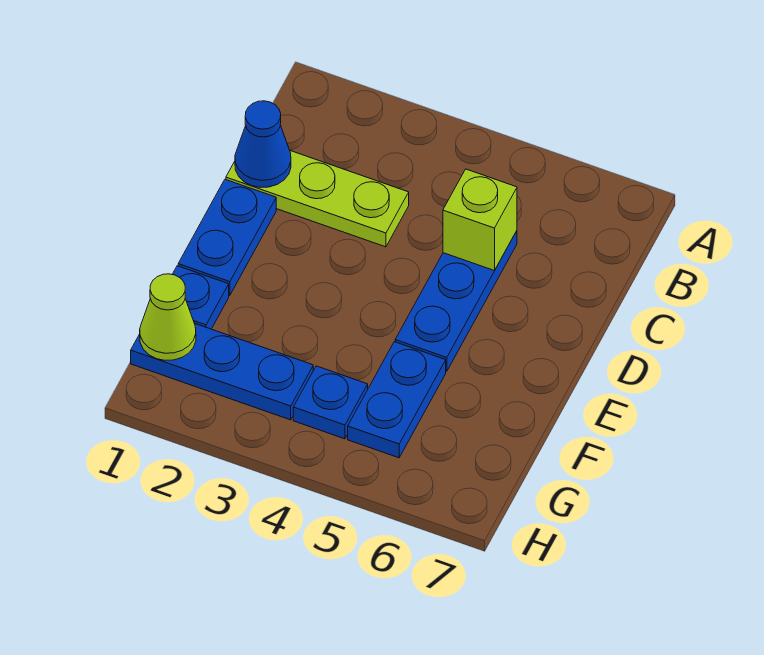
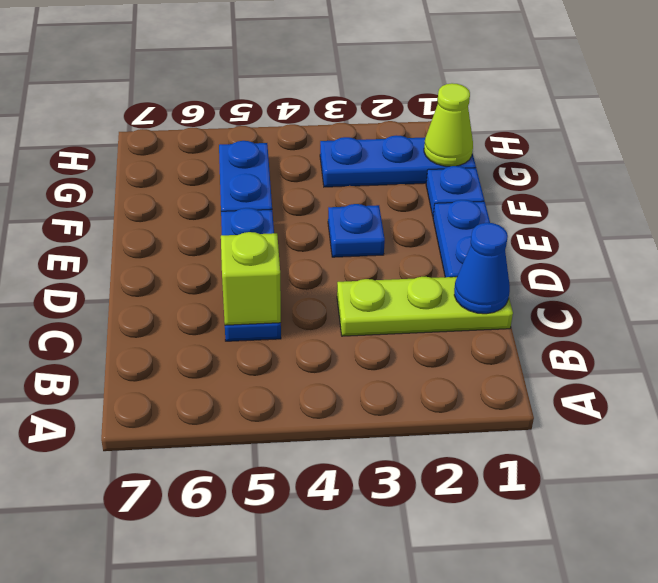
blue 1x1 plate [293,366,368,439] -> blue 1x1 plate moved to [328,204,385,257]

